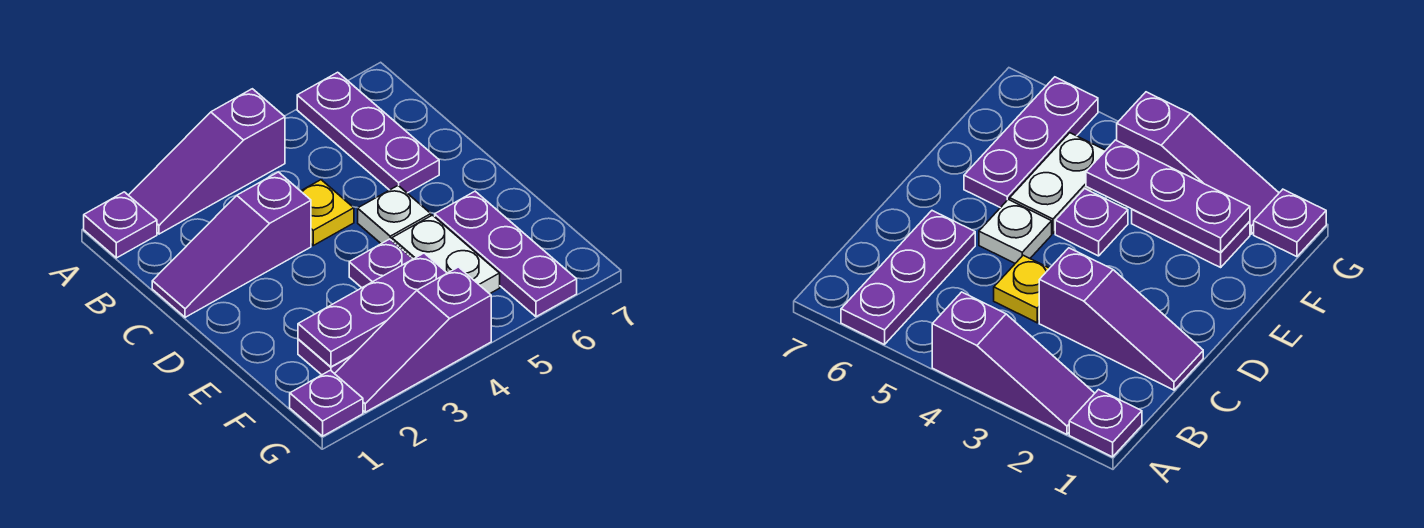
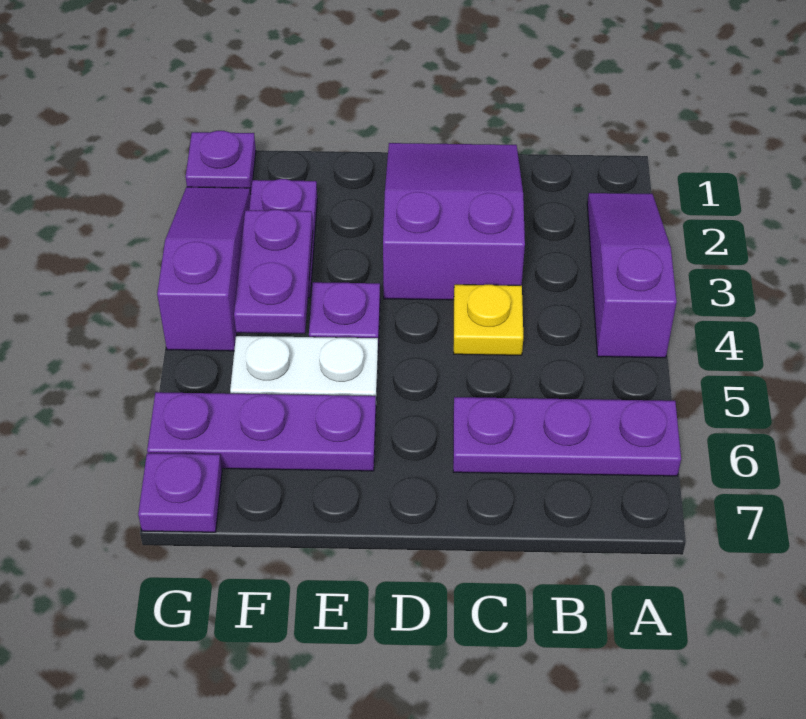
purple 1x1 plate [84,192,157,258] -> purple 1x1 plate moved to [138,453,222,532]
purple 1x3 slope [152,172,311,317] -> purple 2x3 slope [383,143,525,300]
white 1x1 plate [358,186,431,244] -> none
purple 1x3 plate [298,253,447,367] -> purple 1x2 plate [234,210,313,334]

